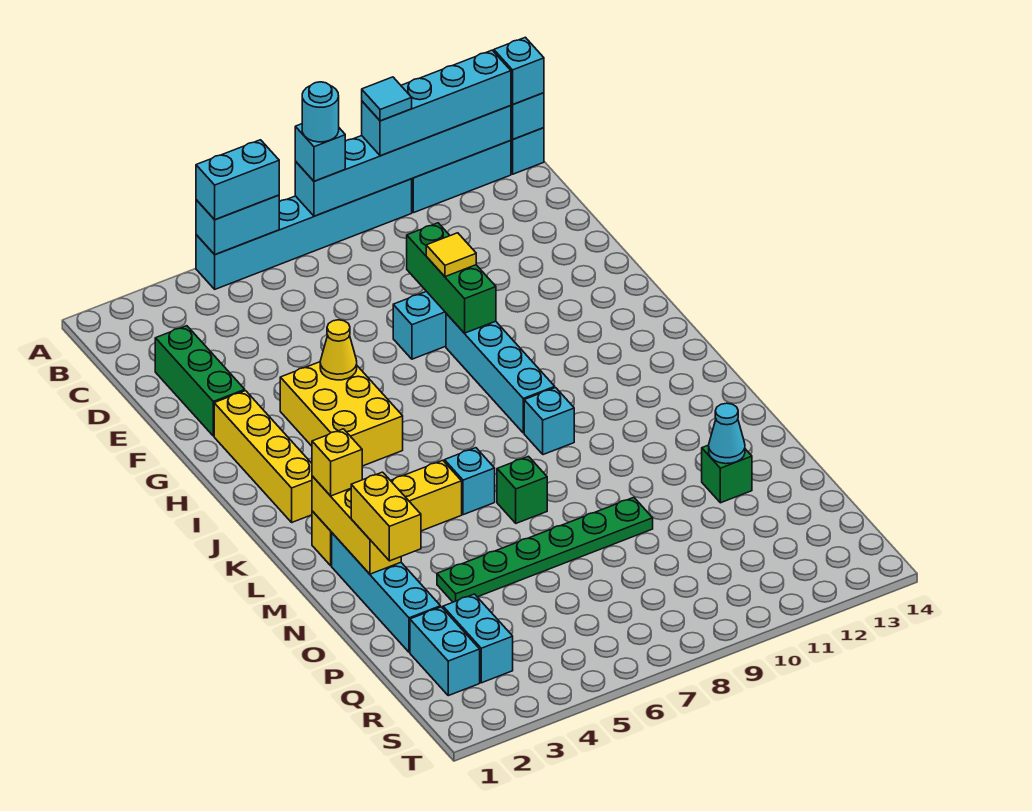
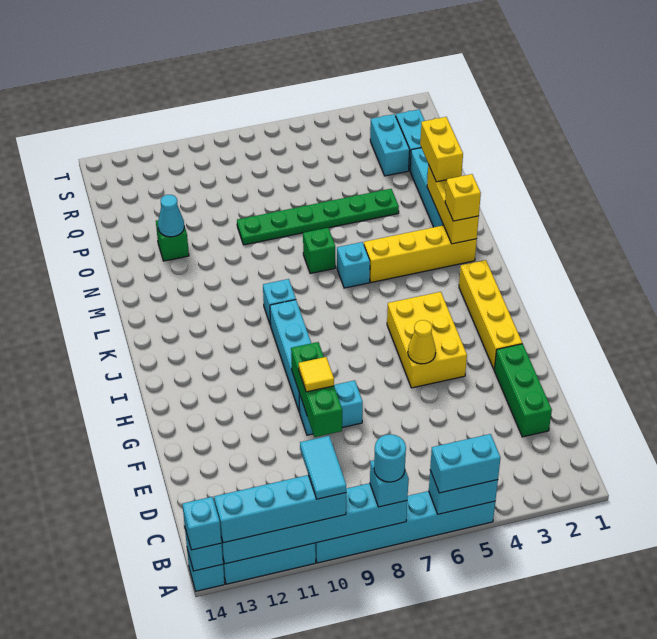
cyan 1x1 tile [362,77,412,121] -> cyan 1x2 tile [300,436,346,499]

